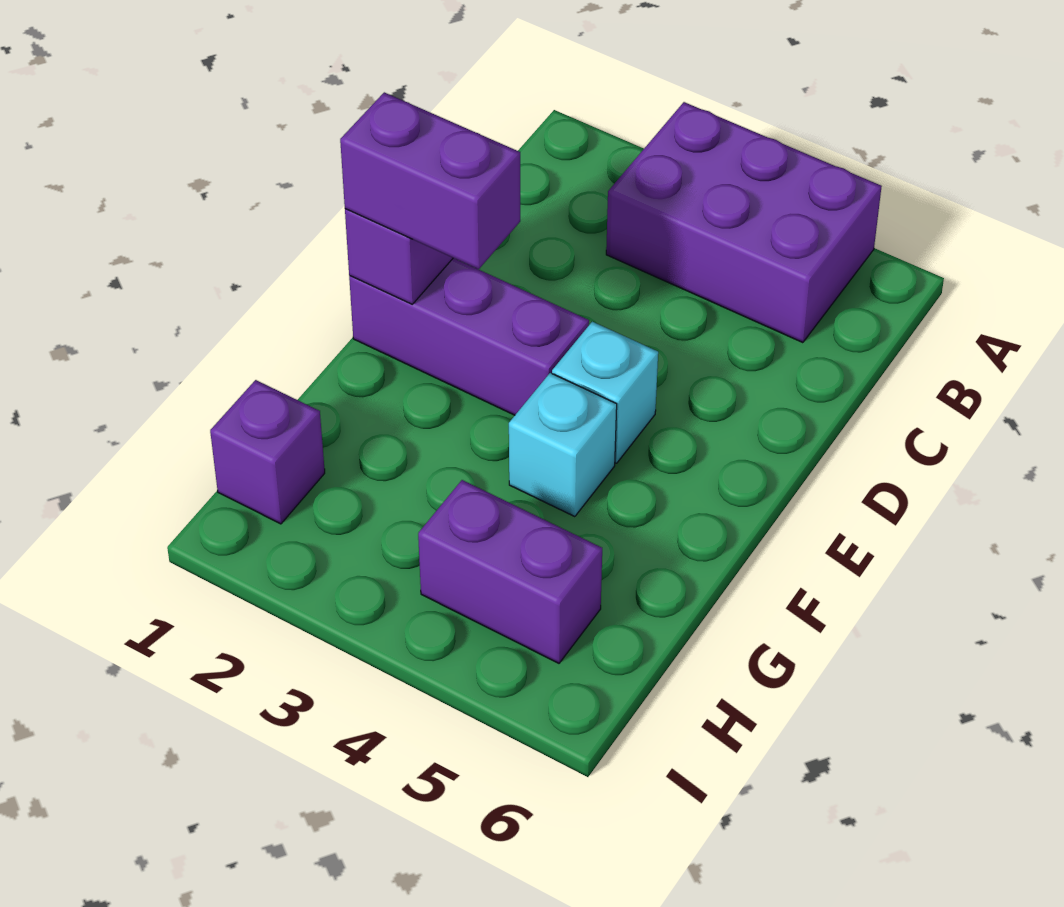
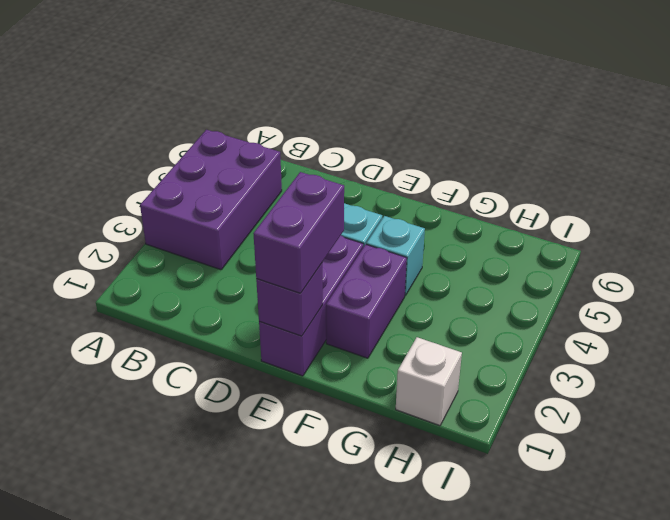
purple 1x1 brick [210,380,325,524] -> white 1x1 brick [396,337,462,426]
purple 1x2 brick [418,480,602,663] -> purple 1x2 brick moved to [326,244,407,358]

